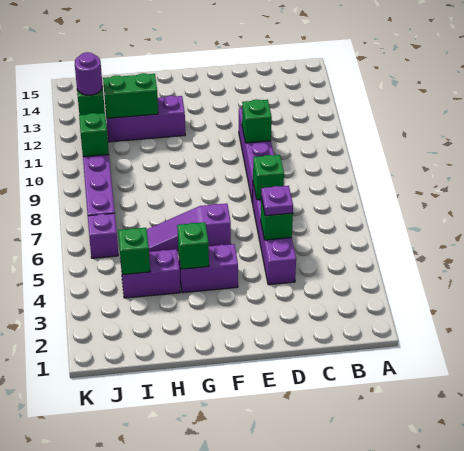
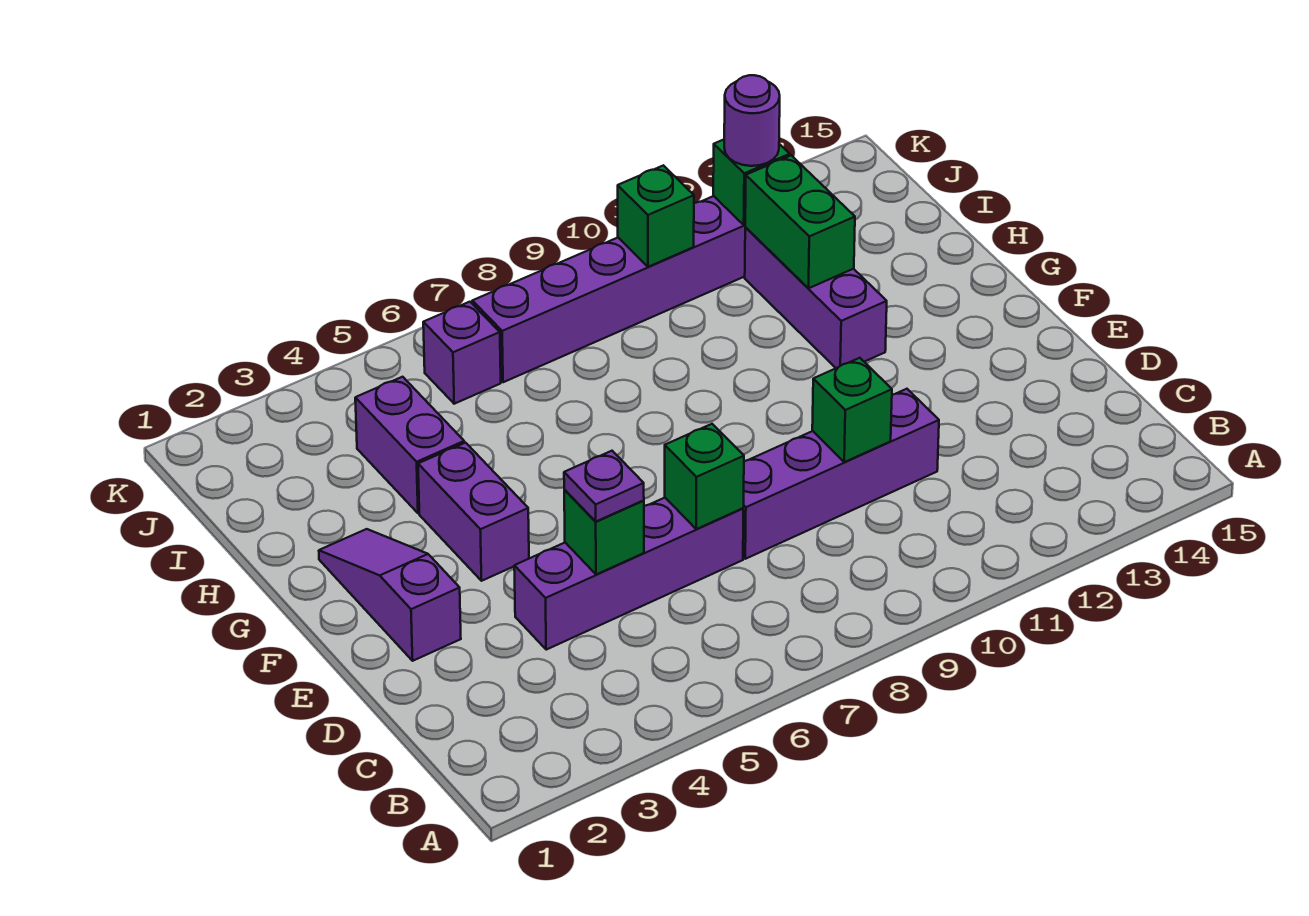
purple 1x3 slope [147,204,231,252] -> purple 1x3 slope moved to [319,529,461,661]
green 1x1 brick [177,222,209,269] -> none
green 1x1 brick [118,228,150,275] -> none

